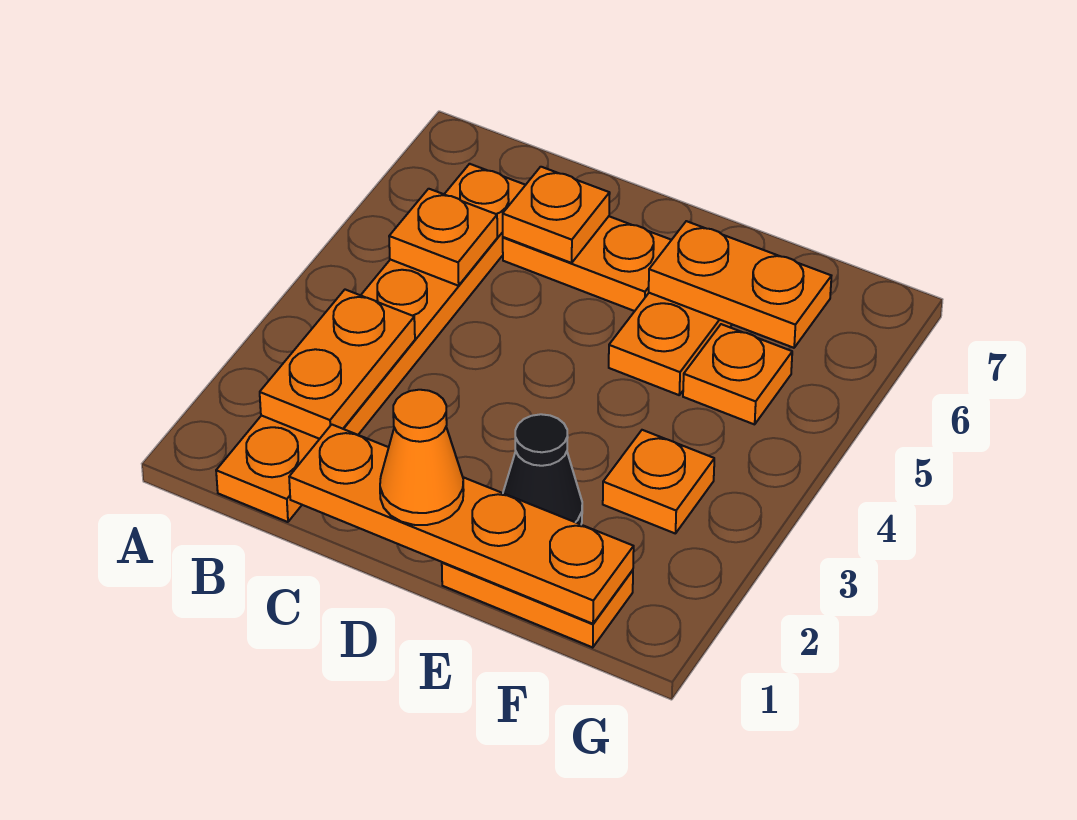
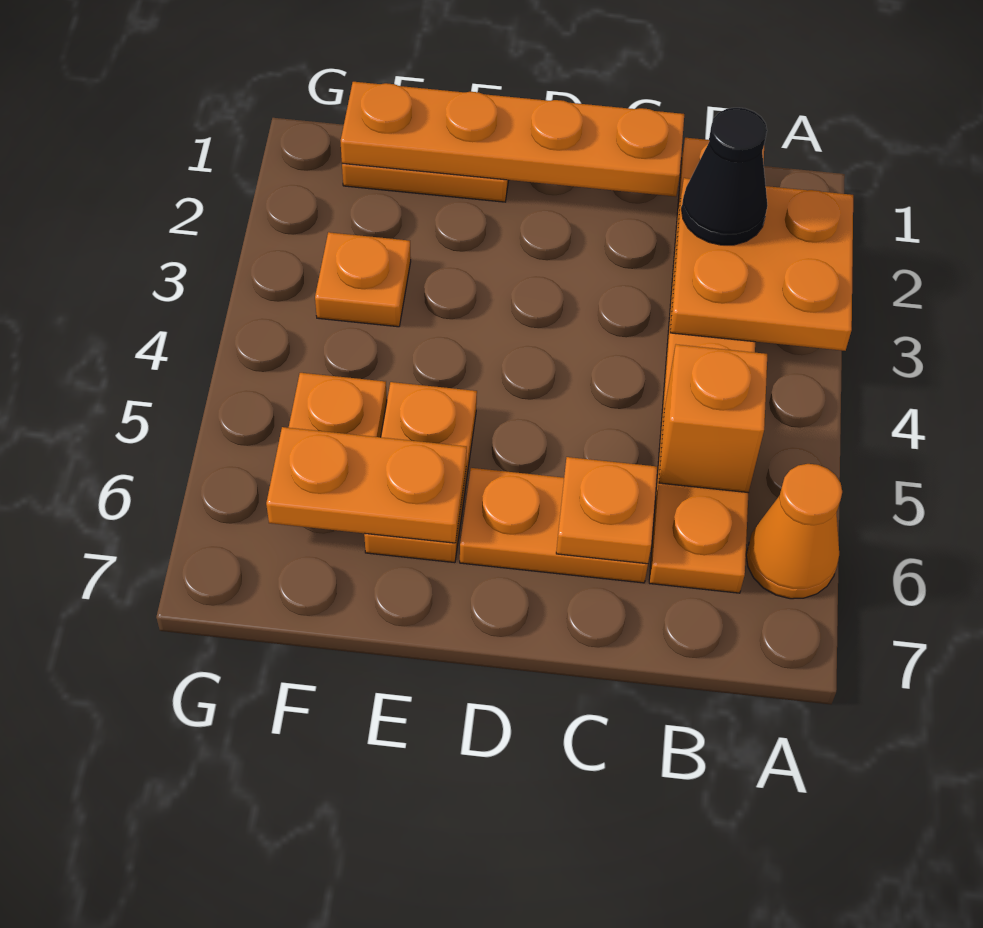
orange 1x2 plate [260,290,415,439] -> orange 2x2 plate [670,178,853,351]
orange 1x1 plate [389,189,497,286] -> orange 1x1 brick [659,345,767,493]
orange 1x1 cone [380,390,464,525] -> orange 1x1 cone moved to [746,464,842,599]
black 1x1 cone [503,414,582,524] -> black 1x1 cone moved to [682,108,768,245]

